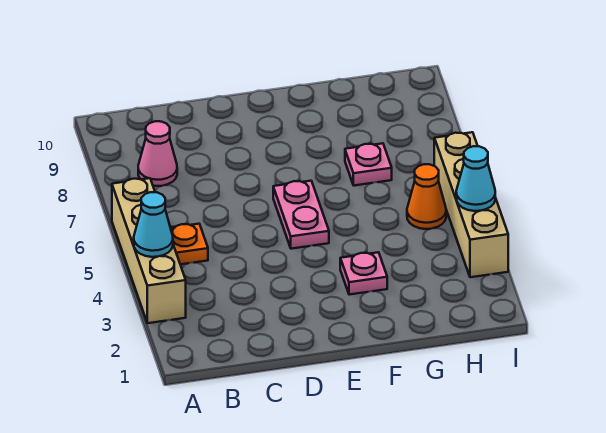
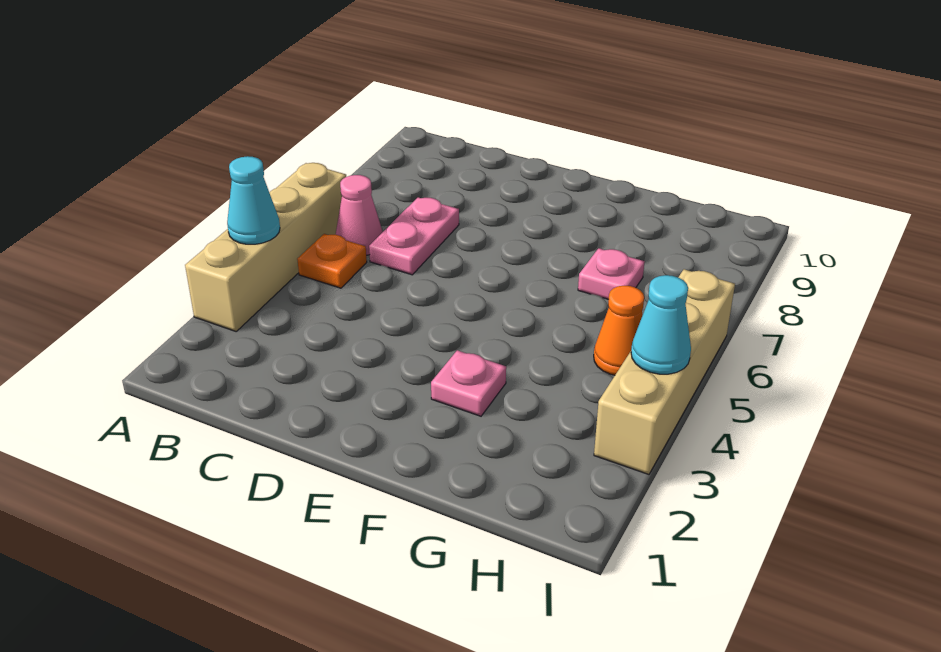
pink 1x1 cone [138,121,177,186] -> pink 1x1 cone moved to [336,175,383,255]
pink 1x2 plate [273,181,329,249] -> pink 1x2 plate moved to [369,197,459,275]

